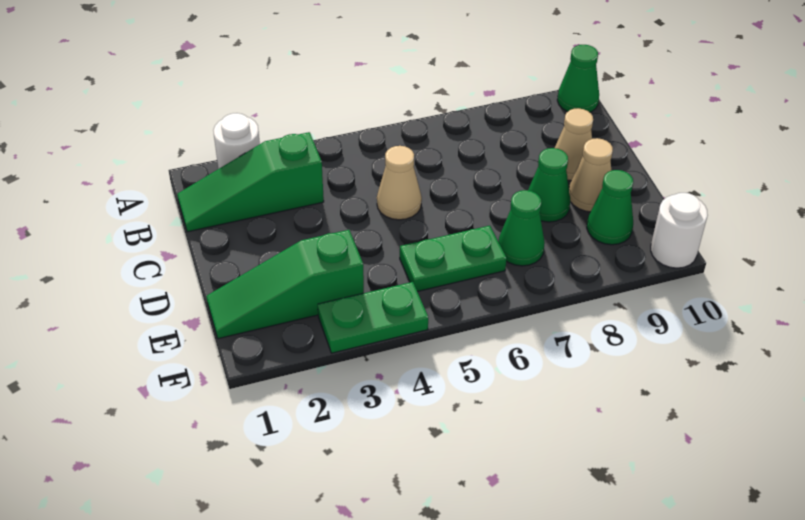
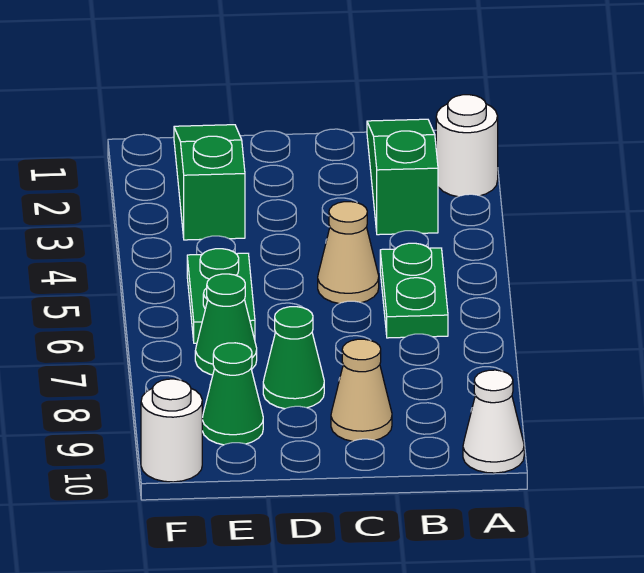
green 1x1 cone [557,45,599,112] -> white 1x1 cone [463,370,524,473]
tan 1x1 cone [569,138,613,212] -> none
green 1x2 plate [318,282,428,353] -> green 1x2 plate moved to [380,243,448,338]

